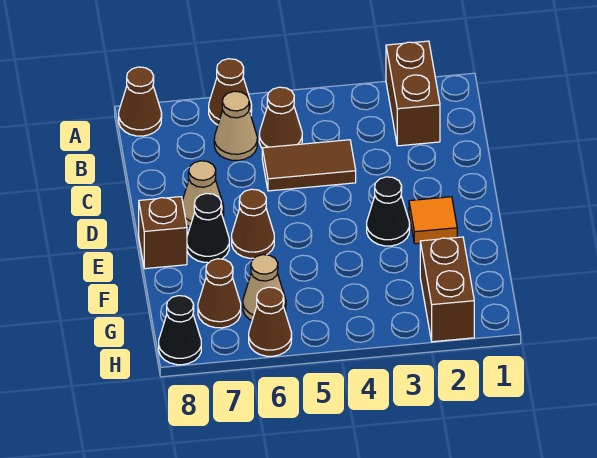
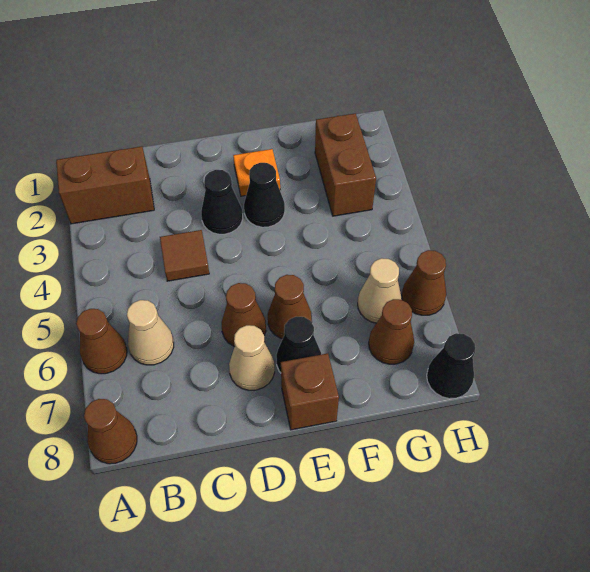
brown 1x1 cone [259,87,302,148] -> brown 1x1 cone moved to [222,283,266,347]
brown 1x2 tile [262,140,356,191] -> brown 1x1 tile [160,230,209,281]
none -> black 1x1 cone [201,170,243,234]
orange 1x1 tile [409,197,457,244] -> orange 1x1 plate [233,149,280,196]
brown 1x2 brick [420,237,474,342] -> brown 1x2 brick turned to [315,113,376,216]

